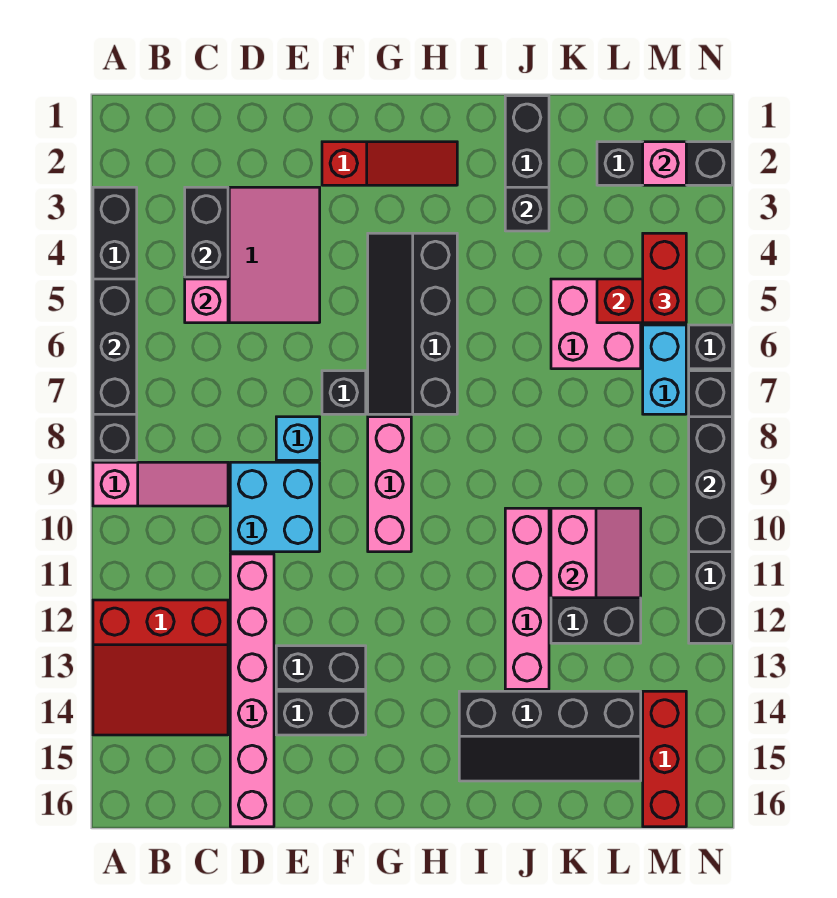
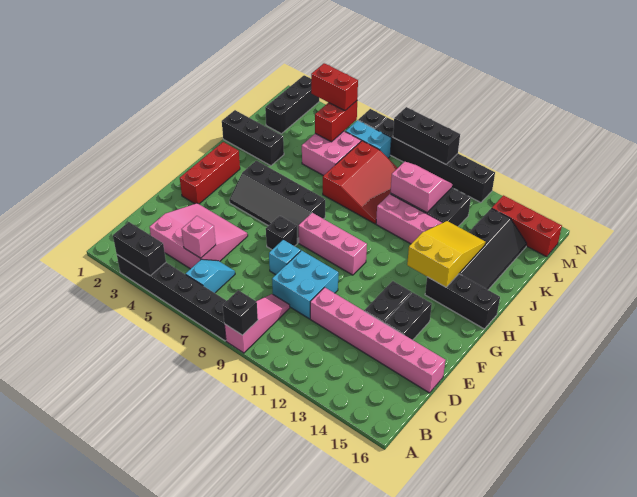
black 1x3 brick [93,279,137,414] -> black 1x3 brick moved to [425,274,500,329]
red 3x3 slope [93,600,228,735] -> red 3x3 slope moved to [323,141,397,224]
none -> cyan 1x2 slope [186,259,235,293]
black 1x2 brick [185,187,228,277] -> black 1x2 brick moved to [113,222,166,275]
red 1x3 slope [322,142,457,185] -> red 1x3 brick [180,142,240,204]
none -> yellow 2x3 slope [407,221,485,287]
black 1x1 brick [505,187,549,231] -> black 1x1 brick moved to [223,290,258,335]
pink 1x1 brick [643,142,686,185] -> none

